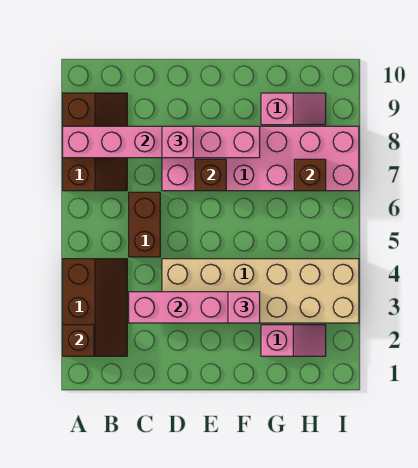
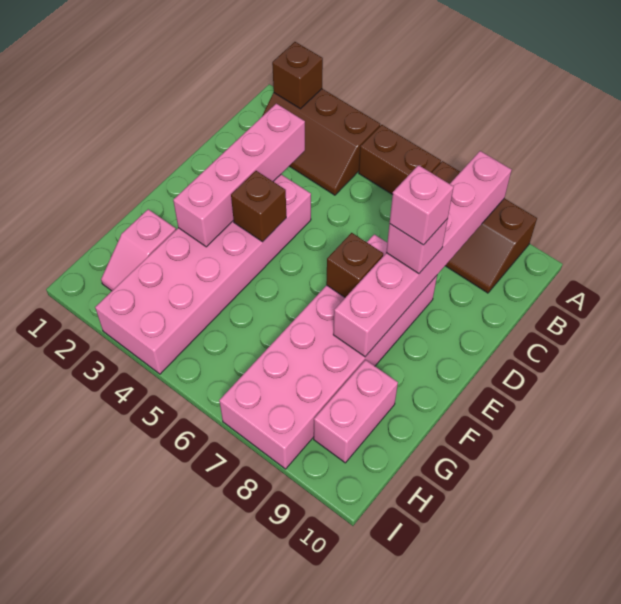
brown 1x2 brick [129,192,160,257] -> brown 1x2 brick moved to [359,125,441,195]
tan 2x6 brick [162,259,359,323] -> pink 2x6 brick [95,174,311,374]
pink 1x1 brick [228,292,260,323] -> pink 1x1 brick moved to [390,165,454,245]
pink 1x2 slope [261,93,326,125] -> pink 1x2 brick [314,360,398,463]
brown 1x1 brick [294,159,326,191] -> brown 1x1 brick moved to [231,171,286,242]

